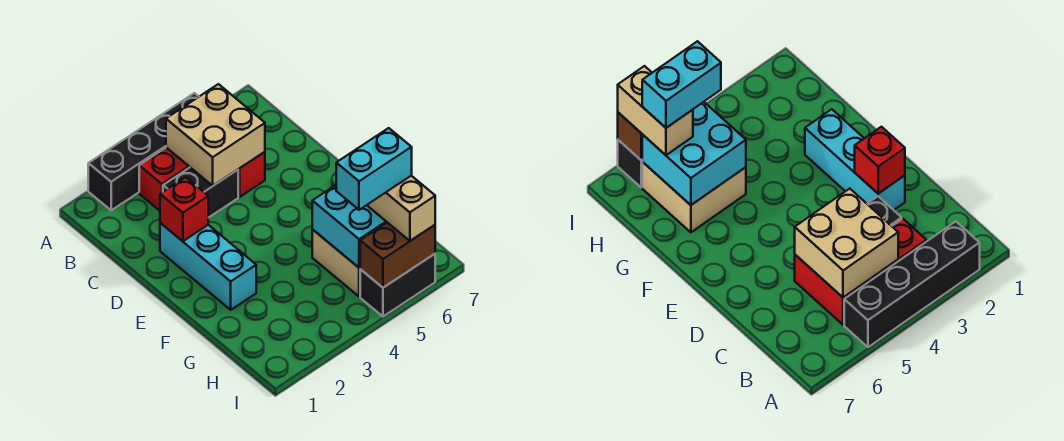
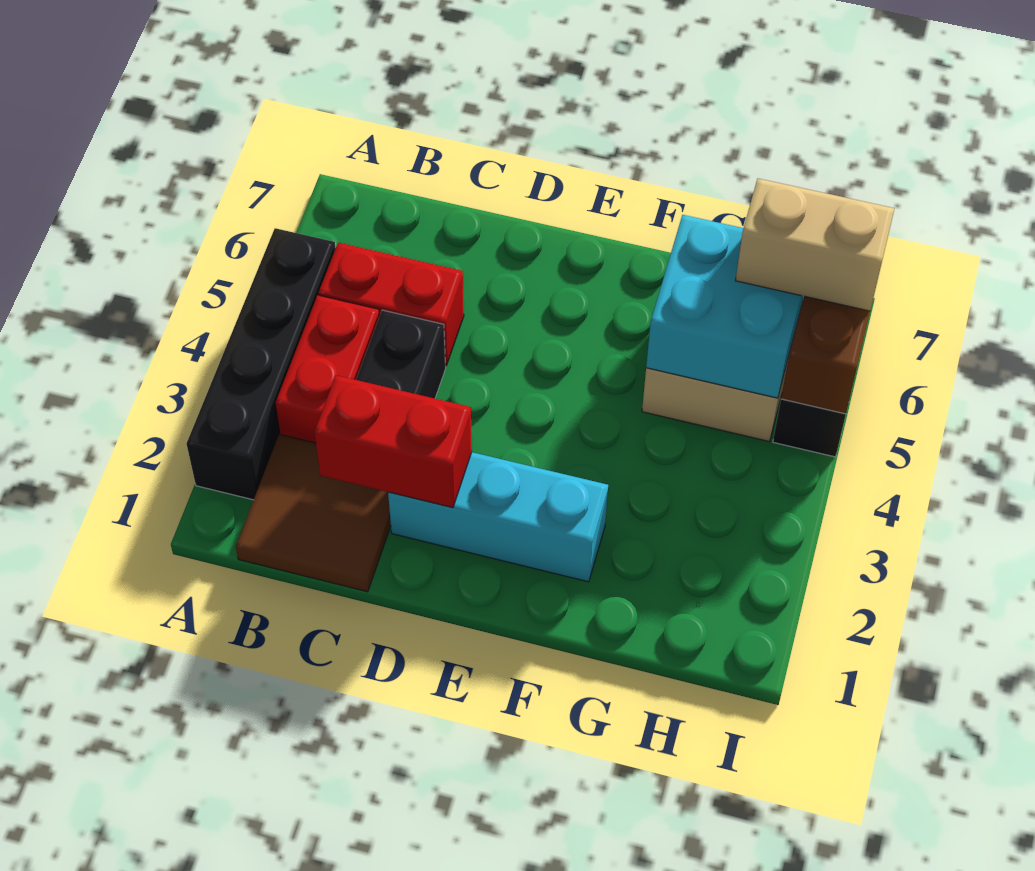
none -> brown 2x2 tile [236,434,391,592]
tan 2x2 brick [166,84,265,186] -> none
red 1x1 brick [160,177,208,241] -> red 1x2 brick [315,375,472,508]
cyan 1x2 brick [336,128,412,210] -> none

